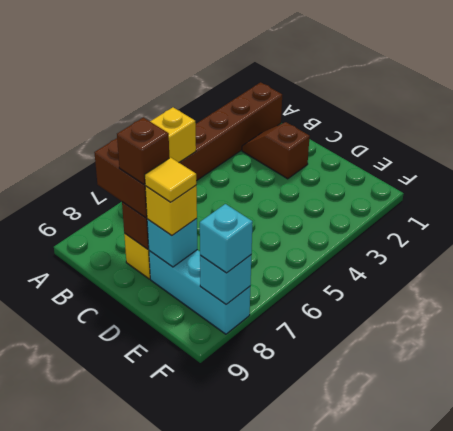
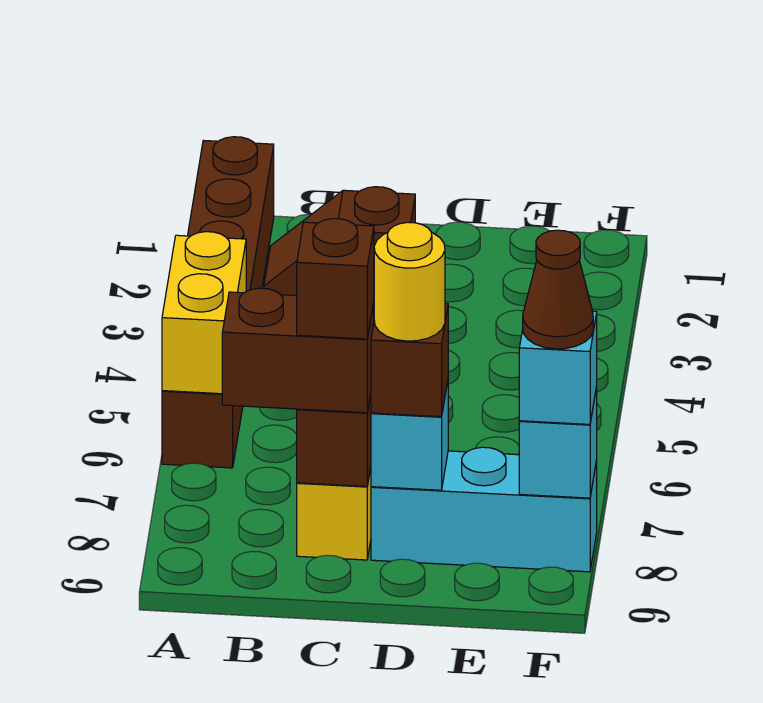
yellow 1x1 brick [145,186,197,236] -> brown 1x1 brick [371,303,448,417]
yellow 1x1 tile [145,157,196,202] -> yellow 1x1 round brick [374,222,445,341]
none -> brown 1x1 cone [523,230,593,349]

